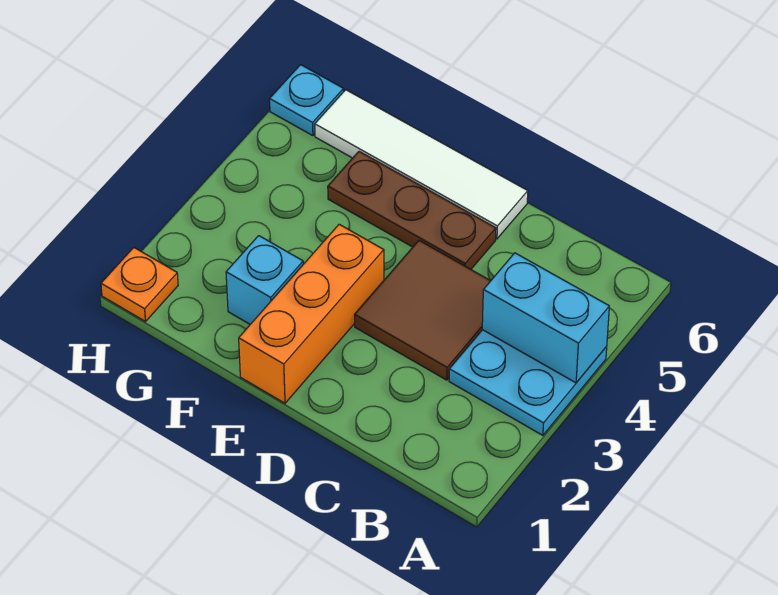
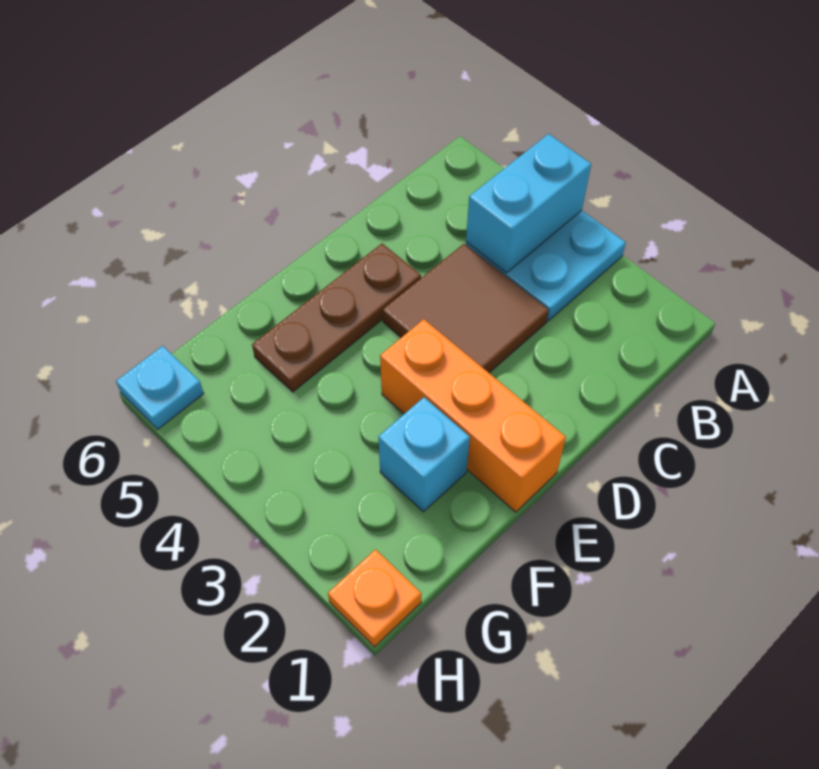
white 1x4 tile [315,90,528,239] -> none

